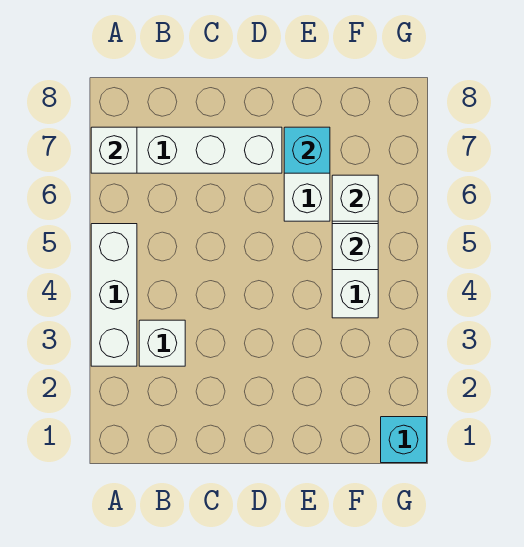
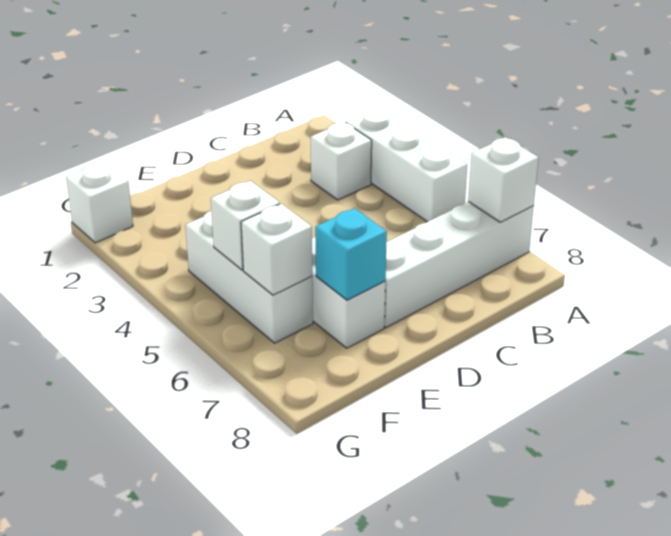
cyan 1x1 brick [381,417,427,463] -> white 1x1 brick [66,161,133,243]

